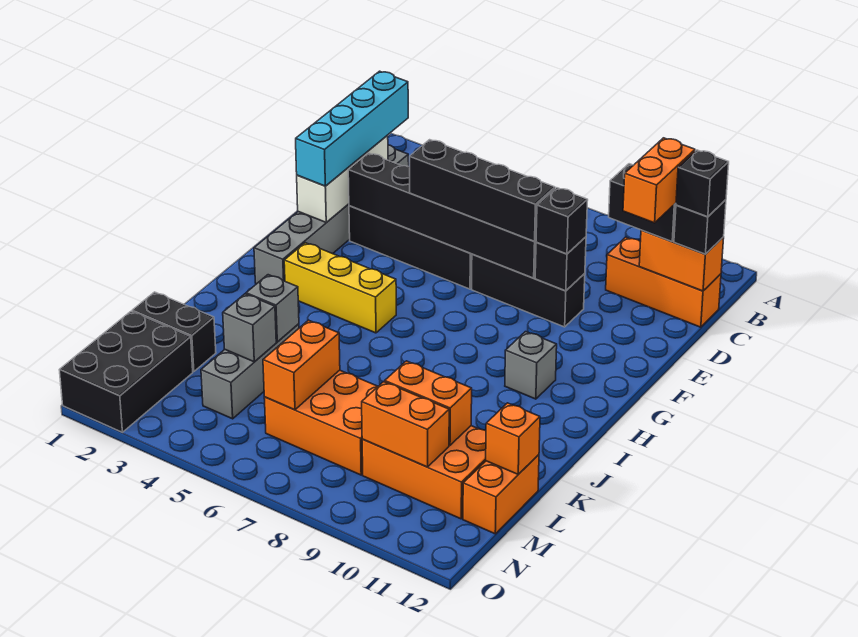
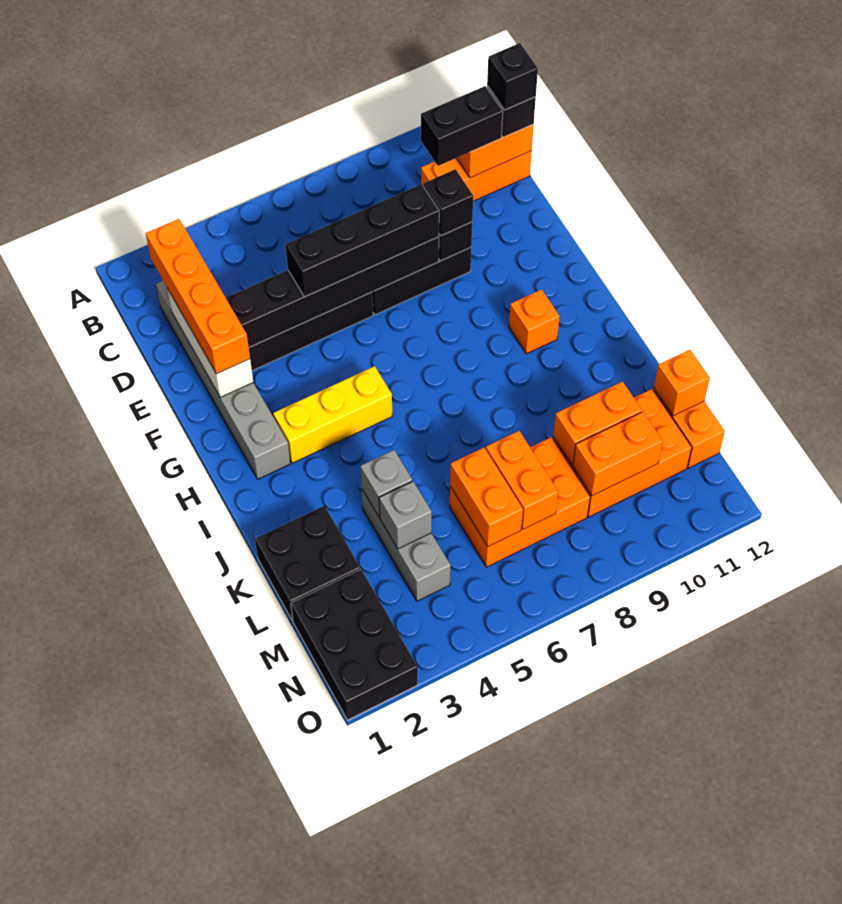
cyan 1x4 brick [296,71,408,186] -> orange 1x4 brick [146,219,250,374]
orange 1x2 brick [623,138,695,223] -> orange 1x2 brick moved to [486,431,558,529]
grey 1x1 brick [505,332,557,399] -> orange 1x1 brick [509,289,560,354]
black 1x2 brick [132,292,216,372] -> black 2x2 brick [255,506,360,621]

